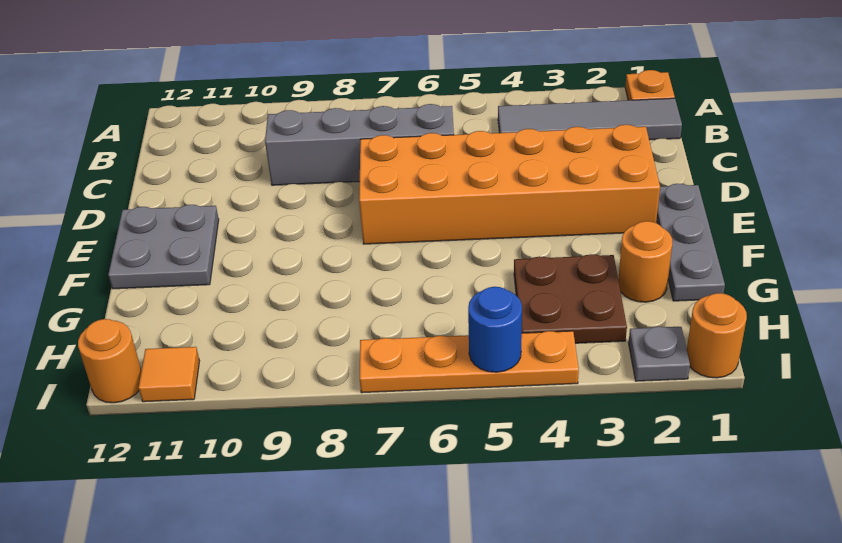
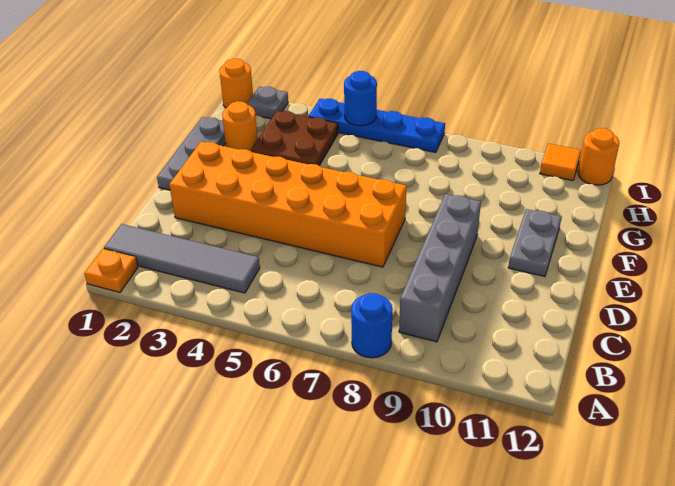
none -> blue 1x1 round brick [351,293,393,358]
grey 1x4 brick [265,104,454,185] -> grey 1x4 brick turned to [399,194,481,342]
grey 2x2 plate [108,205,219,289] -> grey 1x2 plate [508,209,561,277]
orange 1x4 plate [360,331,579,393] -> blue 1x4 plate [308,99,445,153]

